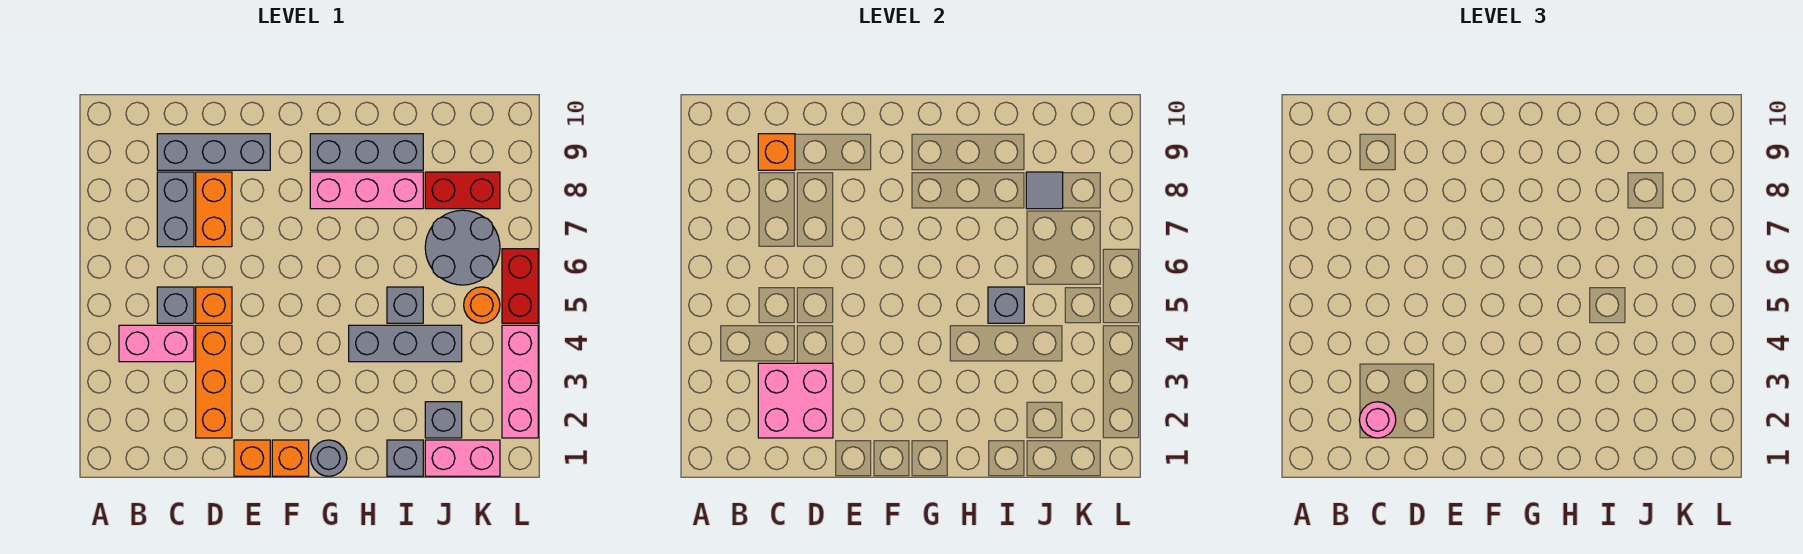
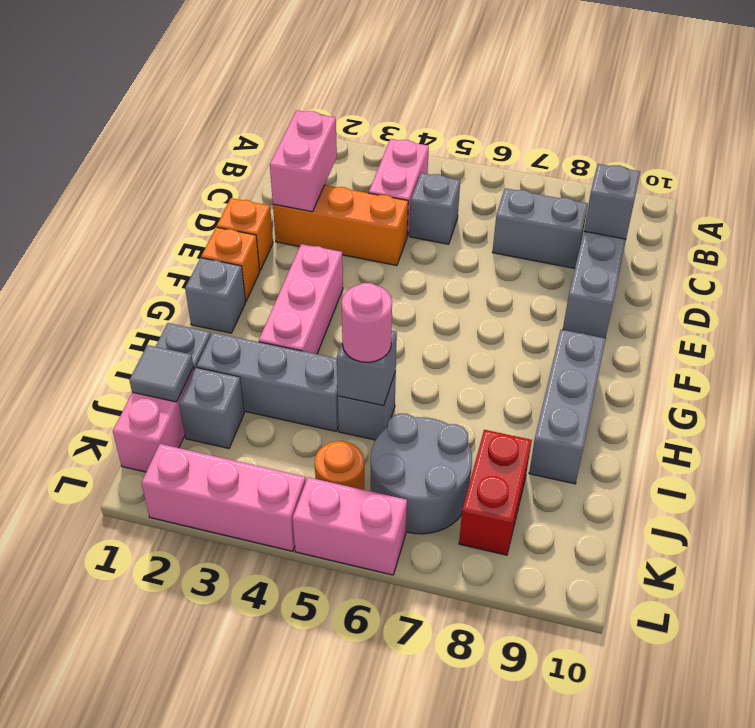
pink 2x2 brick [758,363,833,438] -> pink 1x2 brick [270,110,337,212]
pink 1x1 round brick [1359,402,1396,438] -> pink 1x1 round brick moved to [341,283,392,362]
orange 1x1 brick [758,134,795,170] -> grey 1x1 brick [584,164,640,239]
orange 1x1 brick [196,287,232,323] -> none
orange 1x2 brick [196,172,232,247] -> none
grey 1x1 round brick [311,440,347,476] -> grey 1x1 brick [185,258,246,333]
pink 1x3 brick [310,172,423,209] -> pink 1x3 brick moved to [259,244,343,354]
grey 1x3 brick [349,325,462,362] -> grey 1x3 brick turned to [197,332,339,431]
grey 1x1 tile [1026,172,1063,209] -> grey 1x1 tile moved to [129,345,193,402]
red 1x2 brick [502,249,538,323] -> pink 1x2 brick [293,477,407,575]

